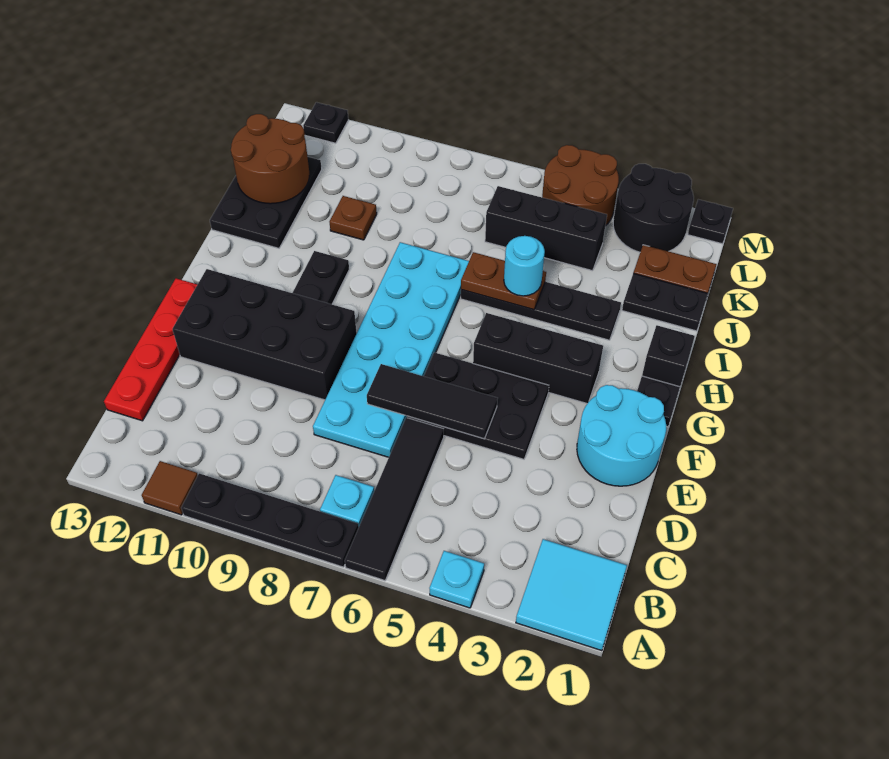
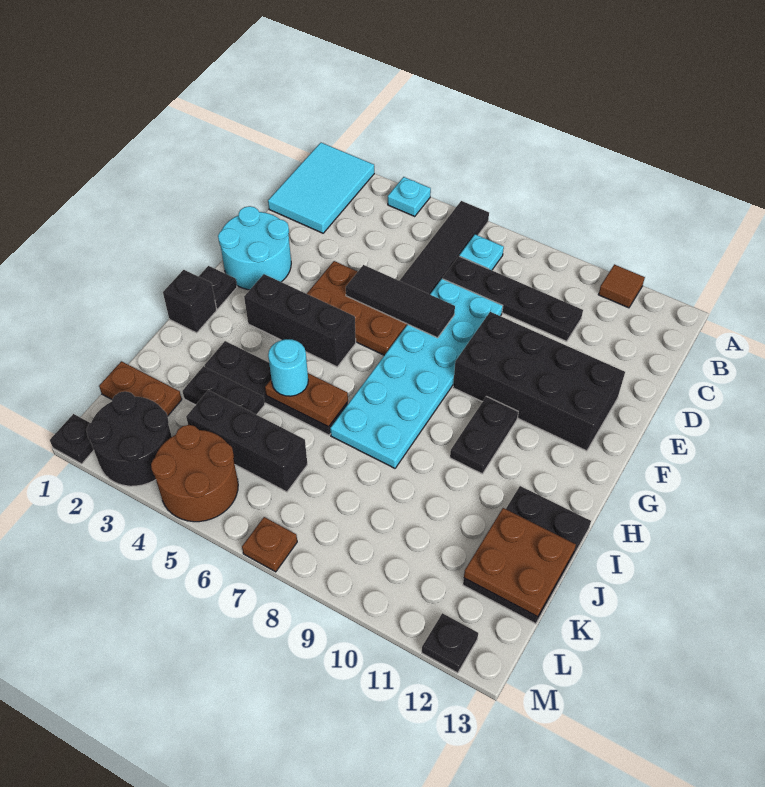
cyan 2x2 tile [516,539,627,651] -> cyan 2x3 tile [268,143,374,233]
black 1x4 plate [181,473,359,567] -> black 1x4 plate moved to [443,256,583,341]
red 1x4 plate [104,278,197,421] -> none
black 2x3 plate [407,352,549,459] -> brown 2x3 plate [307,261,407,355]
black 1x2 plate [622,273,708,331] -> black 1x2 plate moved to [182,366,265,415]
brown 1x1 plate [330,196,377,240] -> brown 1x1 plate moved to [242,517,297,572]
brown 2x2 round brick [231,114,309,204] -> brown 2x2 plate [464,508,576,617]

